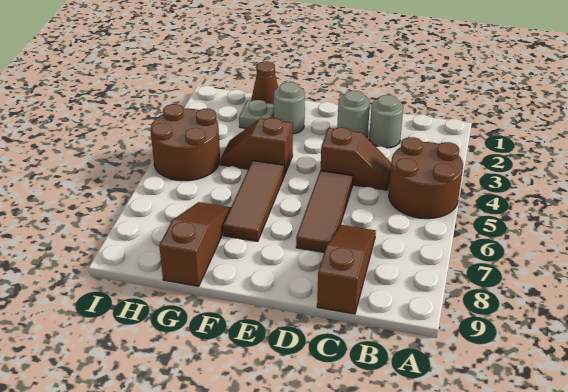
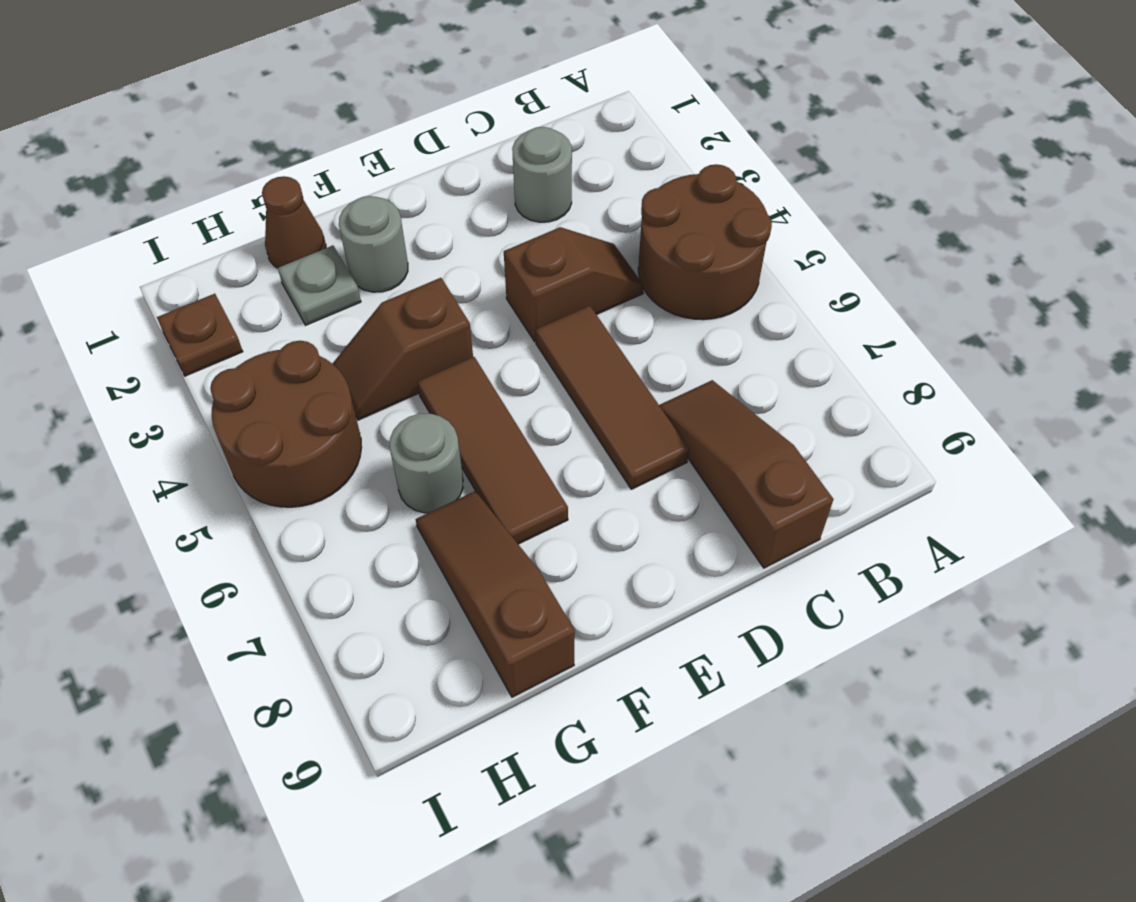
grey 1x1 round brick [337,91,370,137] -> grey 1x1 round brick moved to [390,413,463,513]
none -> brown 1x1 plate [157,294,243,376]

